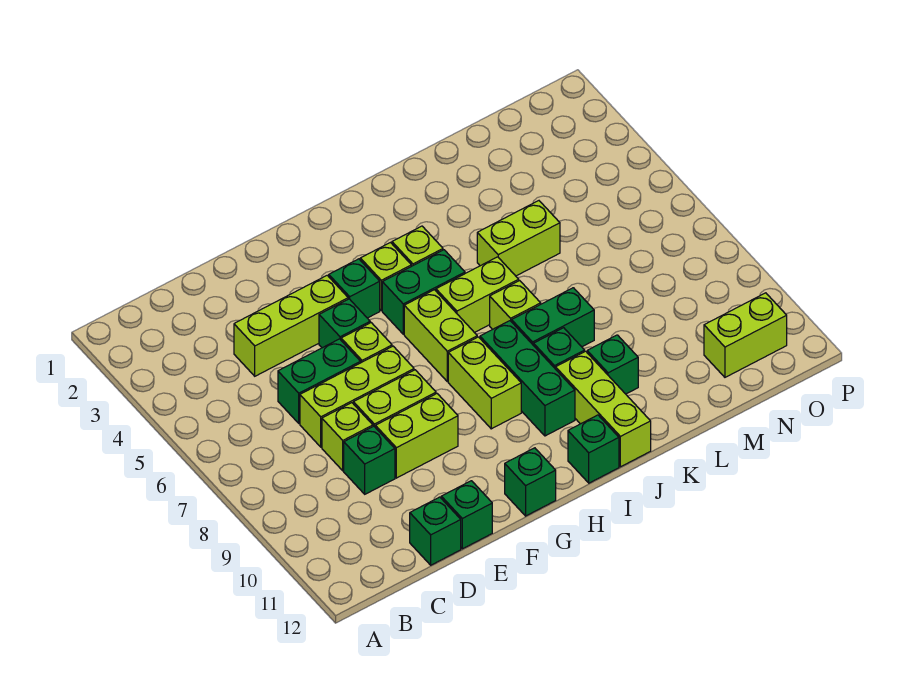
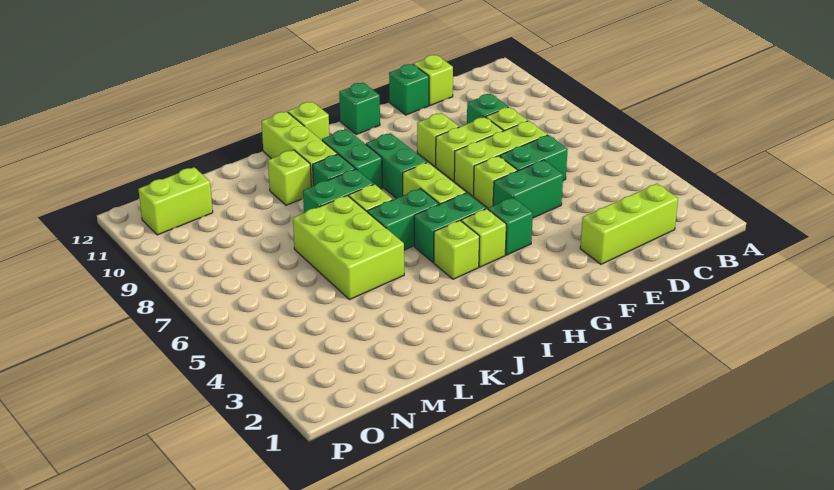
lime 1x3 brick [234,275,348,376] -> lime 1x3 brick moved to [580,184,678,264]
green 1x1 brick [410,497,461,565] -> lime 1x1 brick [413,55,453,106]
lime 1x2 brick [375,394,458,478] -> lime 1x1 brick [417,113,459,167]
green 1x1 brick [319,299,370,348] -> green 1x2 brick [493,160,563,218]
lime 1x2 brick [448,337,521,429] -> green 1x2 brick [366,133,427,198]
lime 1x2 brick [436,257,519,333] -> green 1x2 brick [367,189,439,250]
green 1x3 brick [480,321,575,436] -> green 1x2 brick [322,129,382,189]
green 1x1 brick [568,415,619,483] -> lime 1x1 brick [288,102,329,140]
lime 1x2 brick [477,201,560,276] -> lime 2x3 brick [293,195,404,300]
green 1x1 brick [587,335,638,394] -> lime 1x1 brick [268,150,311,205]

